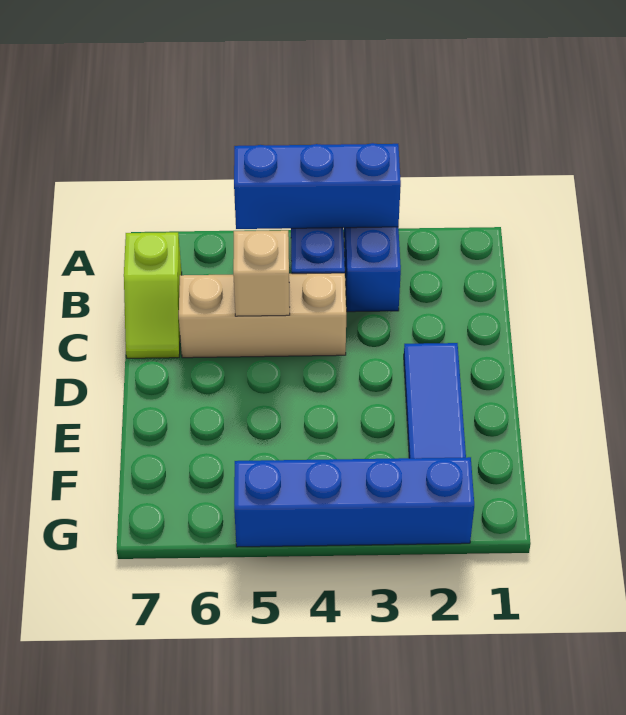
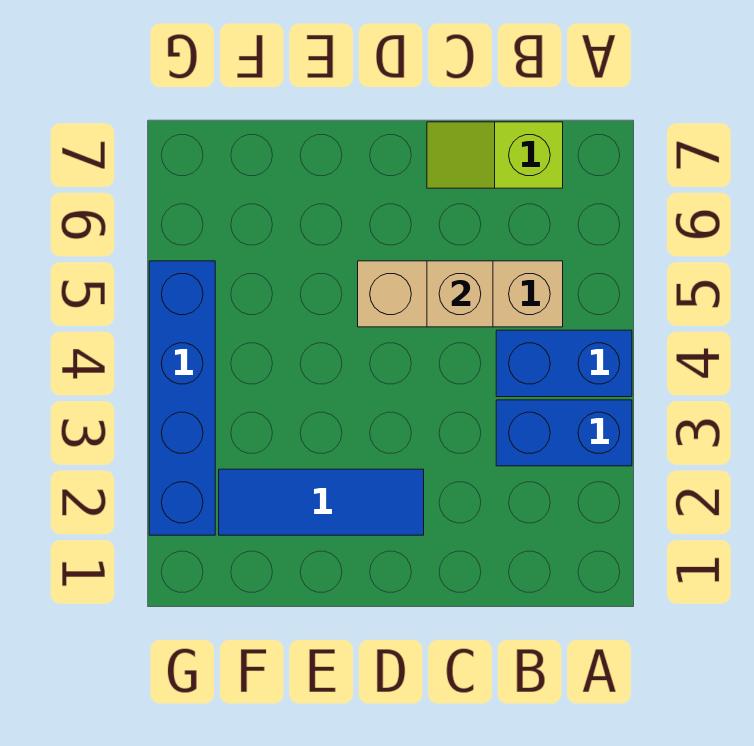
blue 1x3 brick [234,143,401,229] -> none
tan 1x3 brick [179,273,346,358] -> tan 1x3 brick turned to [358,261,563,327]

